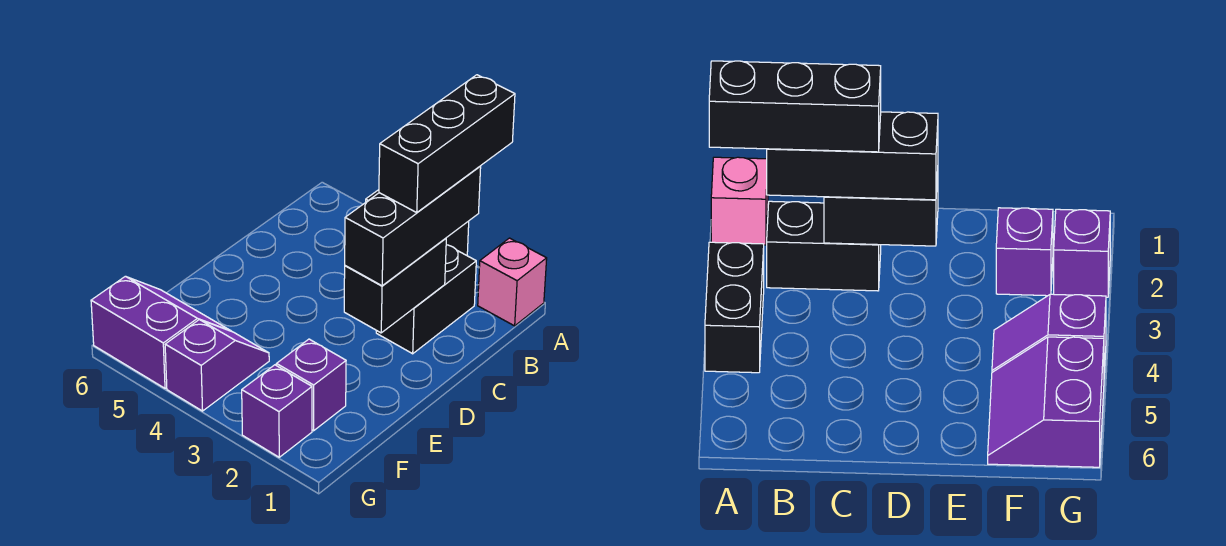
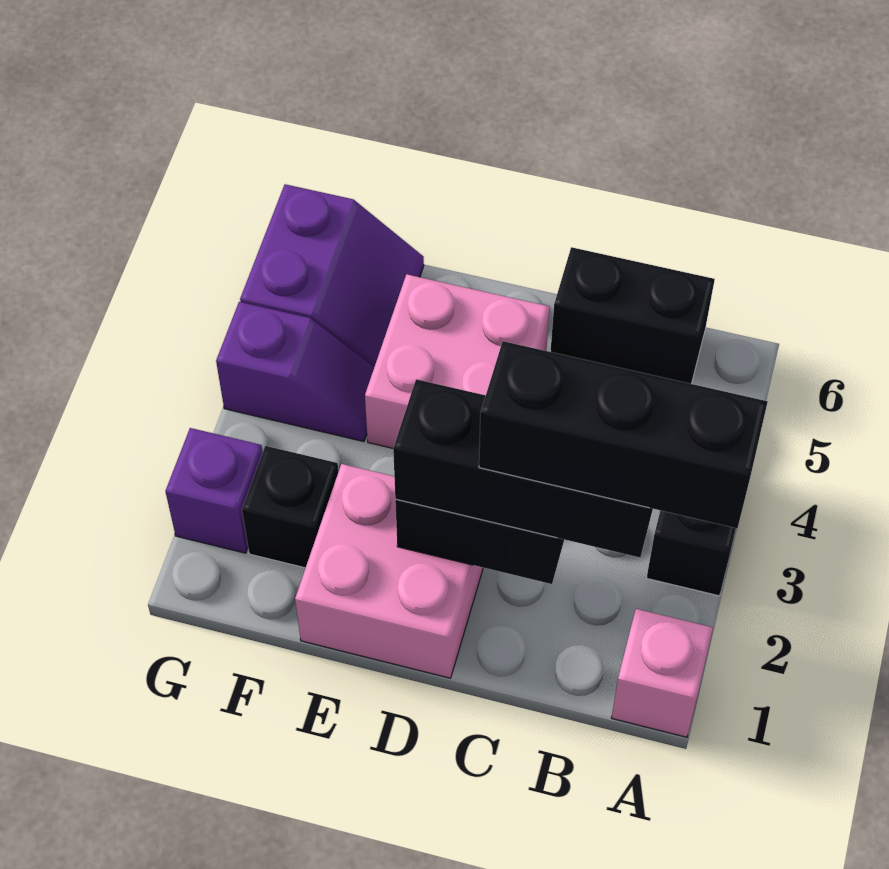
black 1x2 brick [376,245,476,354] -> black 1x2 brick moved to [550,247,715,384]
none -> pink 2x2 brick [295,464,483,678]
none -> pink 2x2 brick [365,274,550,448]
purple 1x1 brick [276,339,346,431] -> black 1x1 brick [242,446,338,568]

